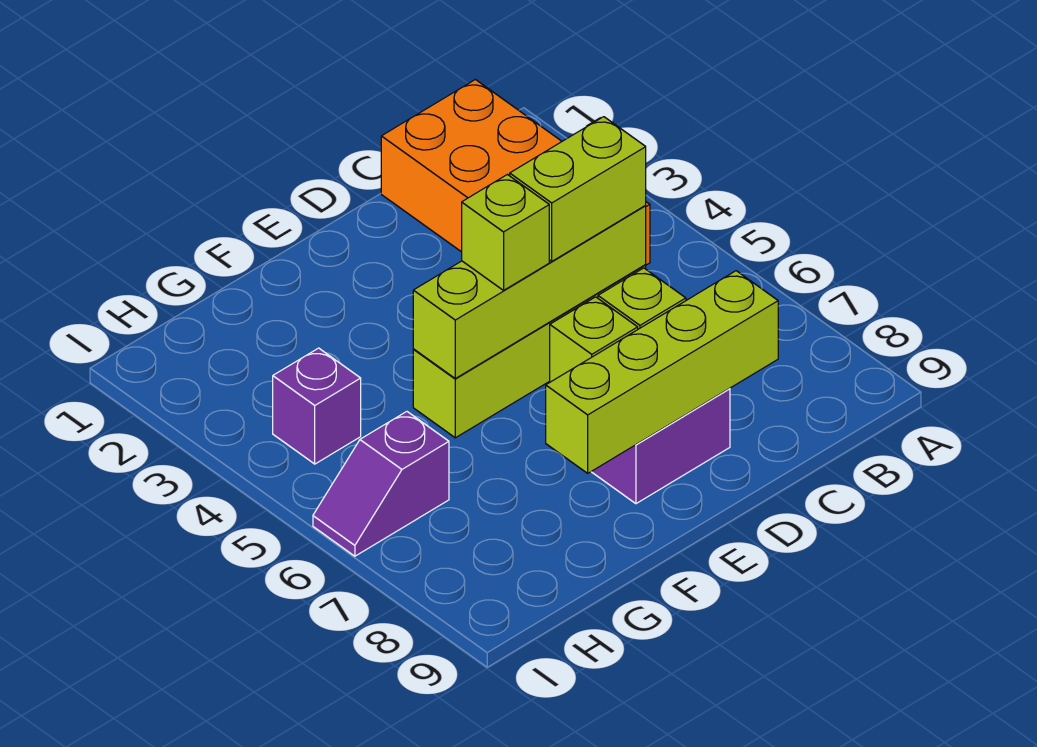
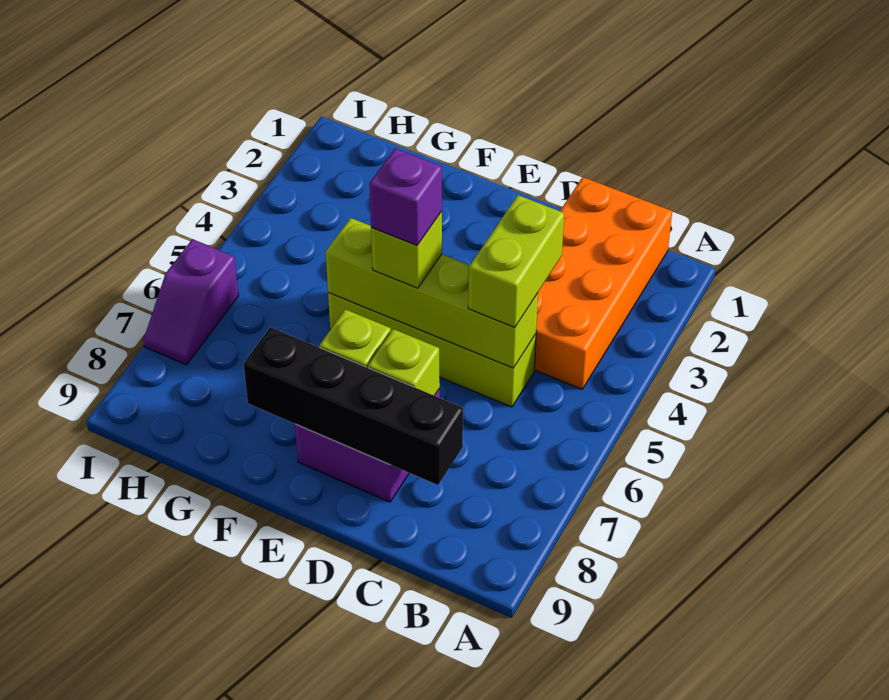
lime 1x2 brick [510,117,646,261] -> lime 1x2 brick turned to [468,195,564,327]
lime 1x4 brick [546,271,778,473] -> black 1x4 brick [244,327,463,485]
purple 1x1 brick [273,348,361,464] -> purple 1x1 brick moved to [369,148,442,246]
purple 1x2 slope [313,412,449,556] -> purple 1x2 slope turned to [143,239,238,365]

